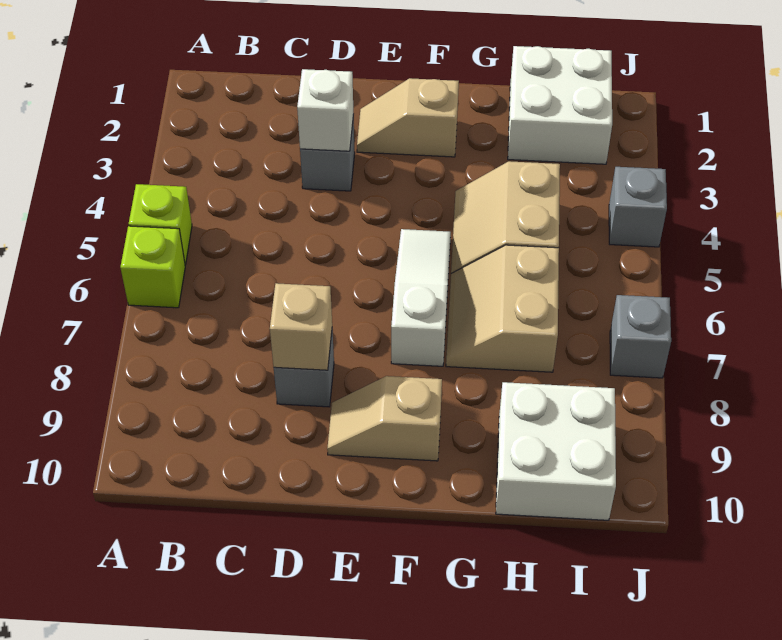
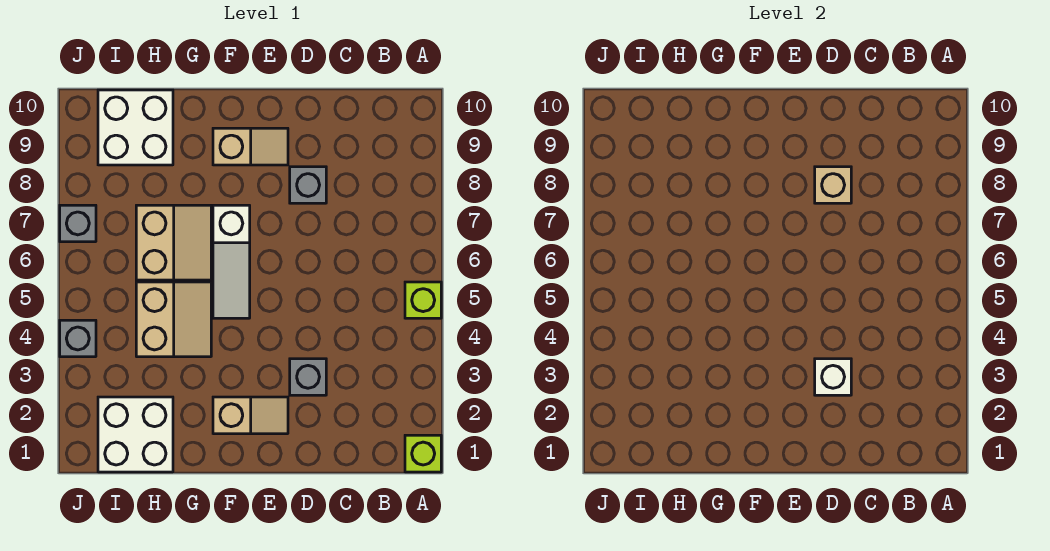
lime 1x1 brick [120,226,185,308] -> lime 1x1 brick moved to [405,435,441,472]

